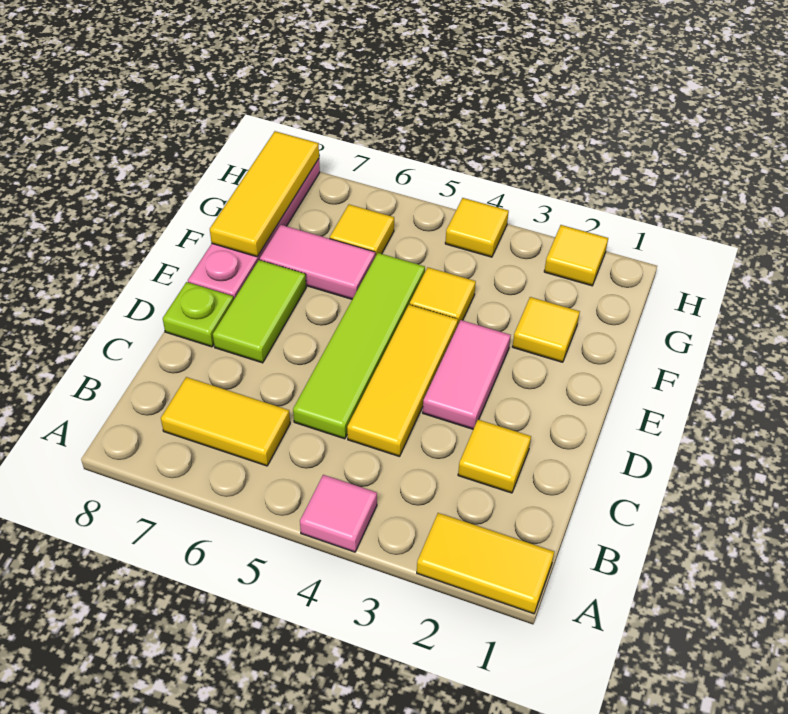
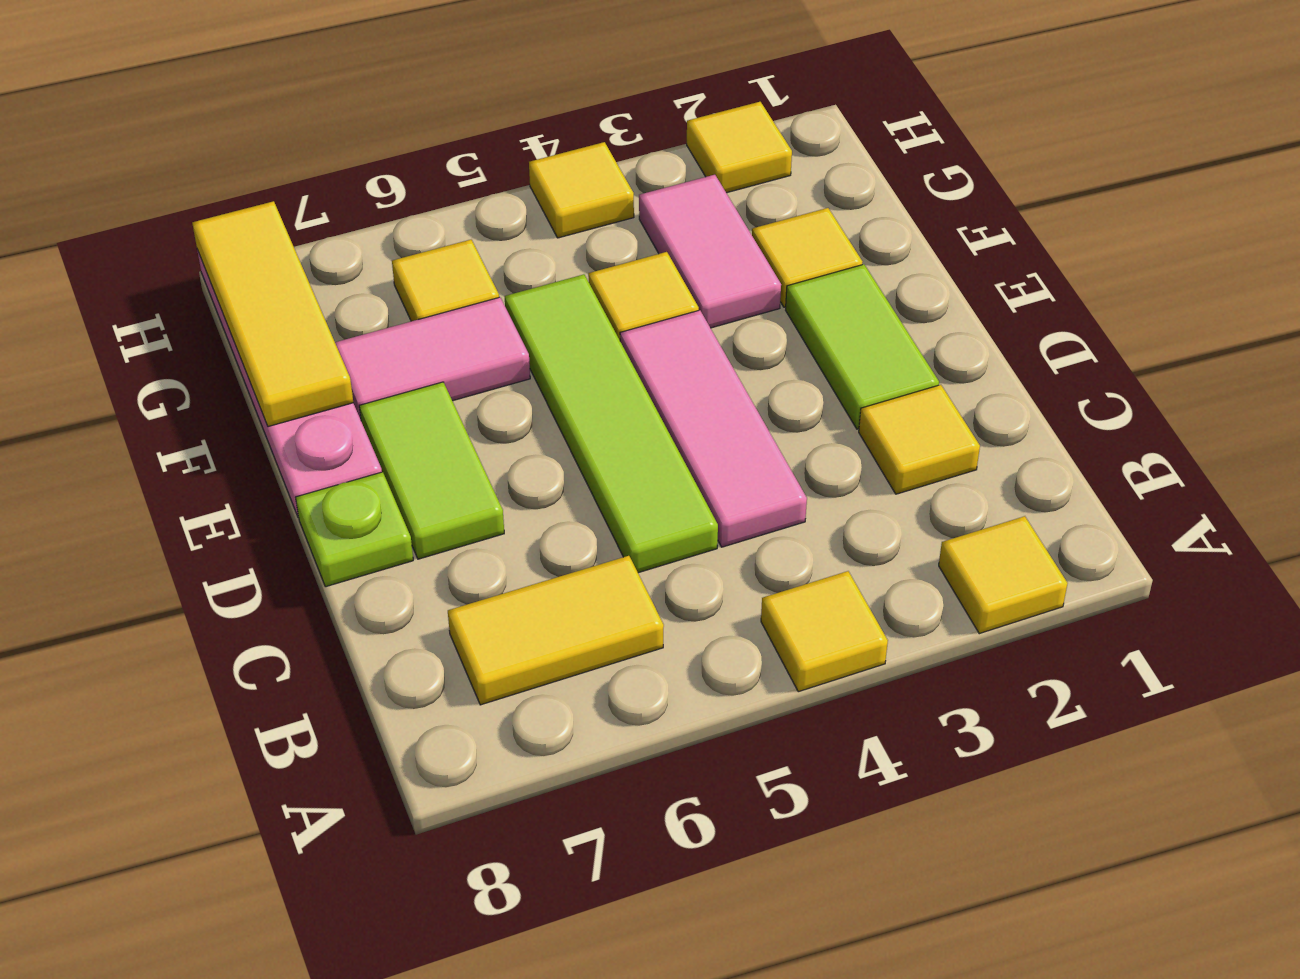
yellow 1x2 tile [417,513,554,614] -> yellow 1x1 tile [939,516,1068,634]
pink 1x1 tile [300,475,377,552] -> yellow 1x1 tile [761,571,888,692]
yellow 1x3 tile [347,305,458,457] -> pink 1x3 tile [620,310,807,547]
none -> lime 1x2 tile [786,264,939,429]
pink 1x2 tile [423,320,511,429] -> pink 1x2 tile moved to [639,175,781,328]

